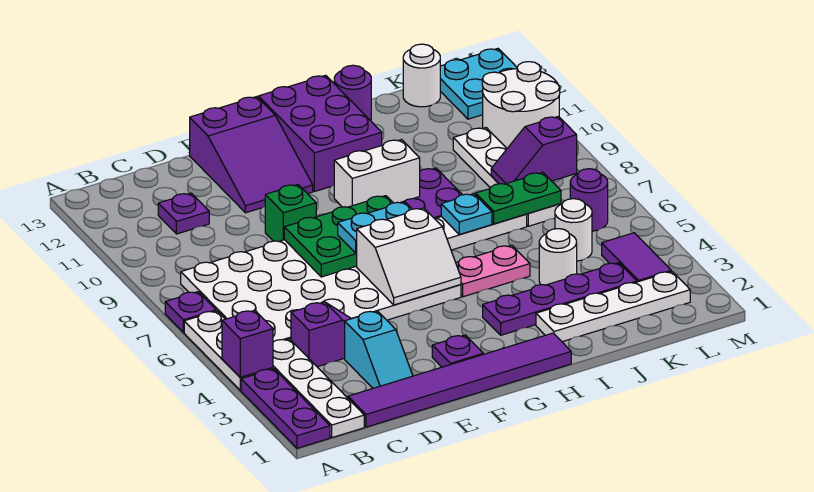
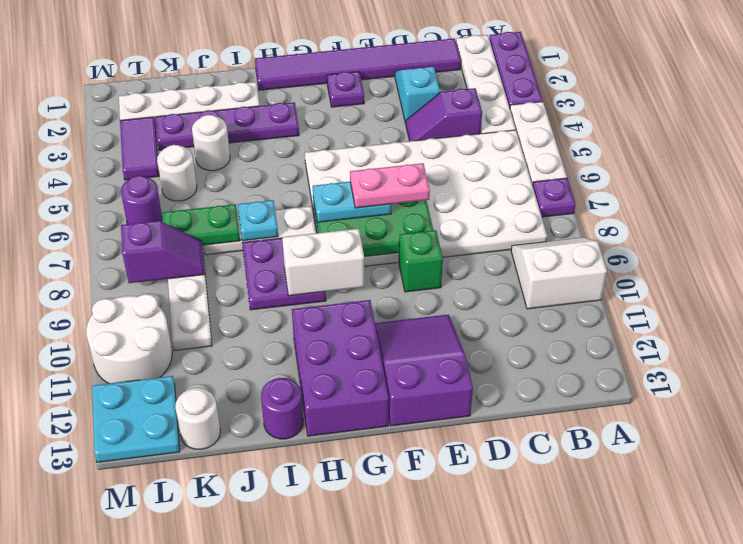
purple 1x1 brick [222,310,273,377] -> none
purple 1x1 plate [158,193,209,234] -> none
white 2x2 slope [356,208,461,305] -> white 2x2 slope moved to [511,238,607,309]
pink 1x2 plate [456,245,530,297] -> pink 1x2 plate moved to [350,163,430,208]

